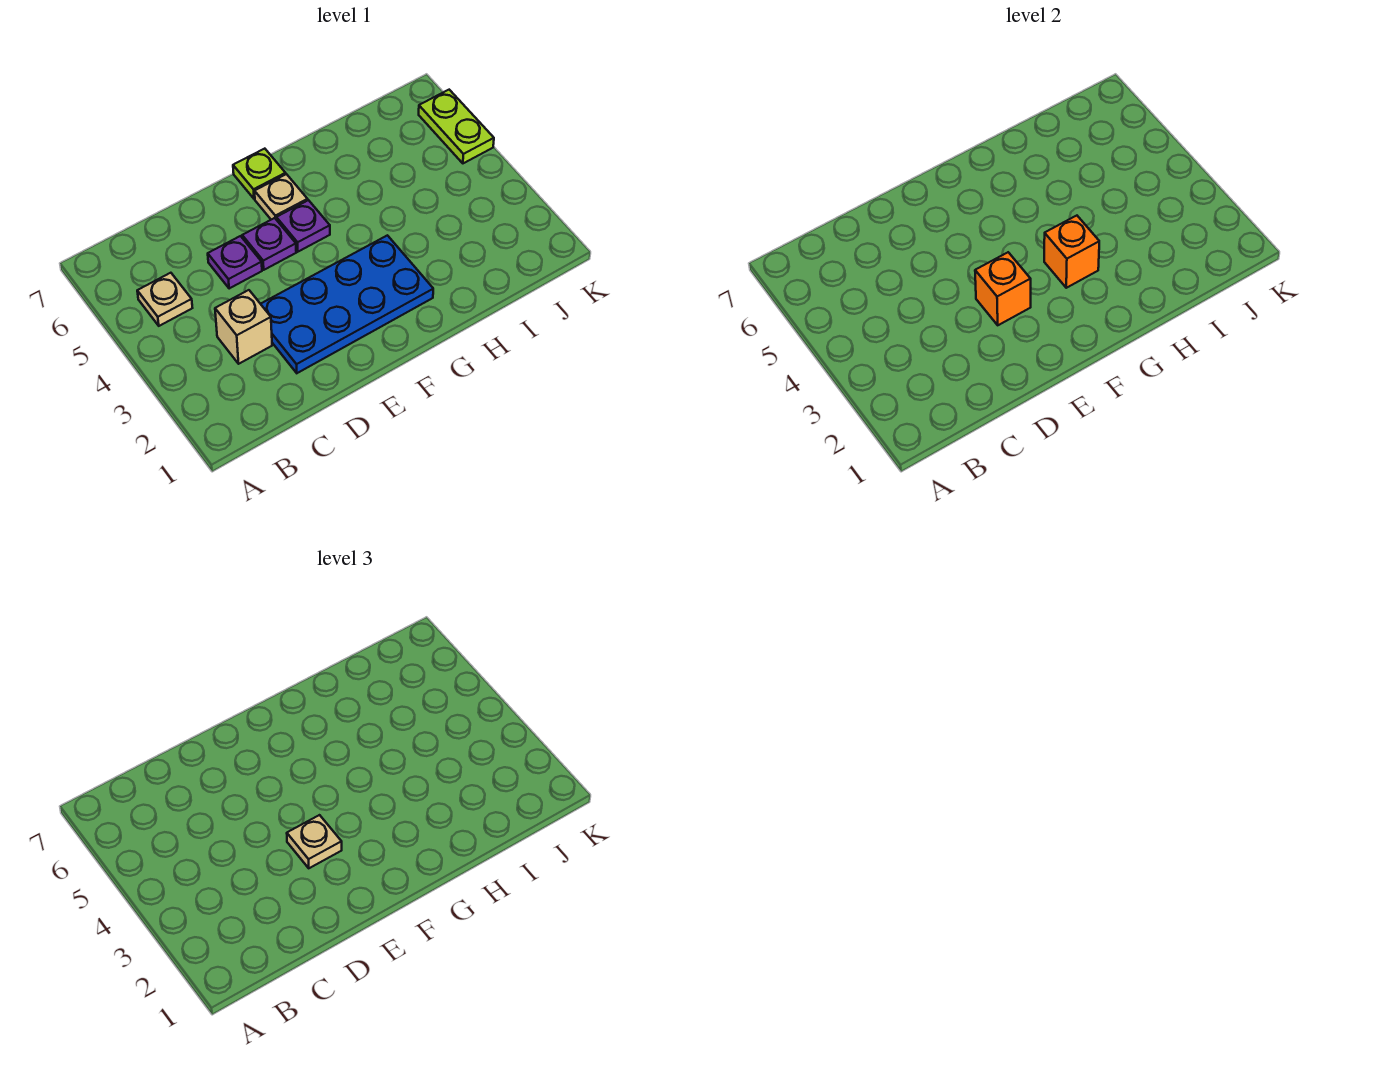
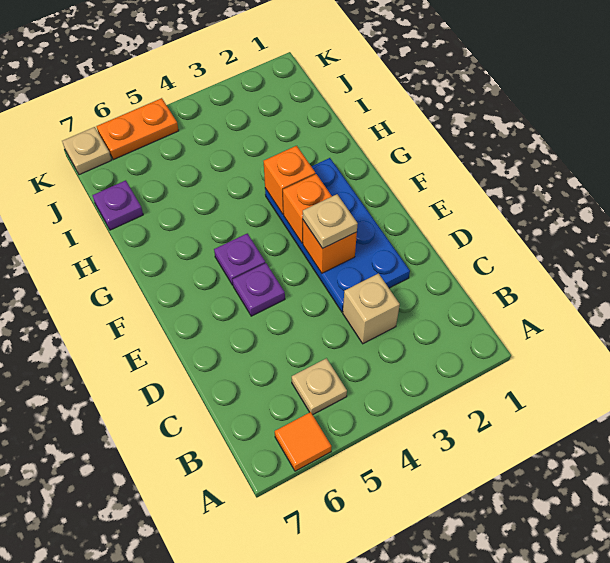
none -> orange 1x1 tile [275,412,332,471]
purple 1x1 plate [208,236,262,289] -> purple 1x1 plate moved to [92,180,143,230]
none -> orange 1x1 brick [283,174,332,243]
tan 1x1 plate [255,174,308,220] -> tan 1x1 plate moved to [62,127,111,175]
lime 1x1 plate [233,149,286,199] -> none
lime 1x2 plate [419,90,494,163] -> orange 1x2 plate [96,98,179,160]

